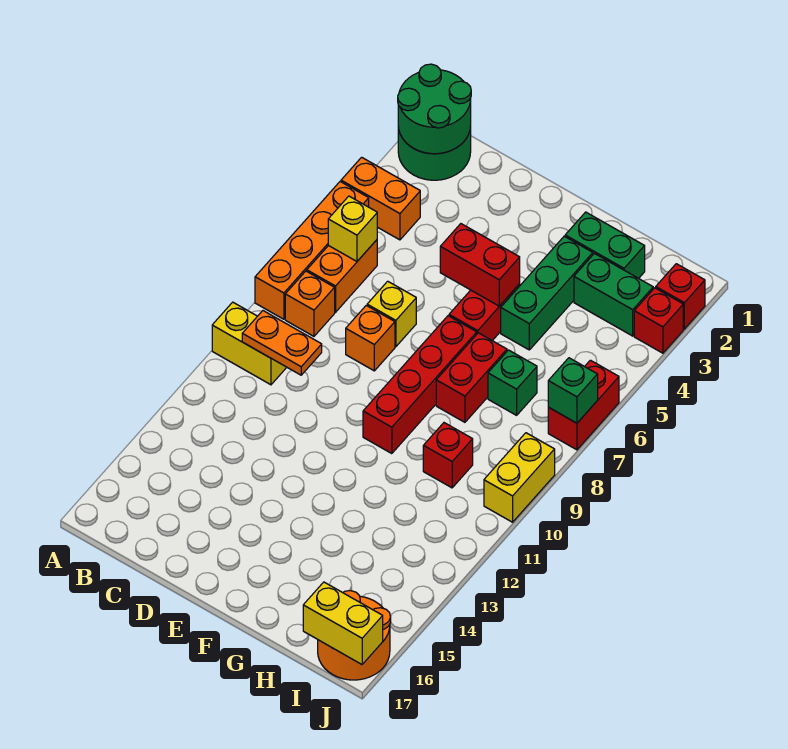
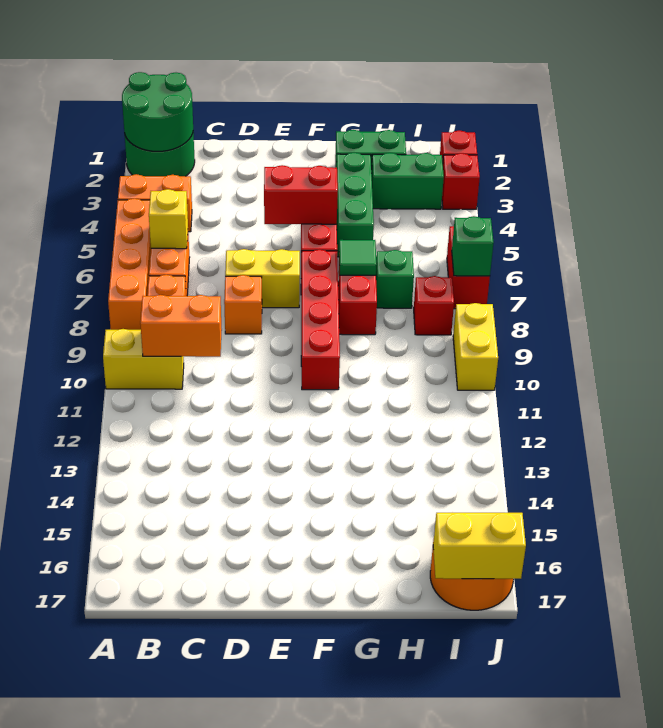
orange 1x2 plate [242,311,322,375] -> orange 1x2 brick [140,295,222,357]
yellow 1x1 brick [367,281,416,347] -> yellow 1x2 brick [225,249,300,308]
none -> green 1x1 tile [339,240,377,275]
red 1x1 brick [423,423,473,488] -> red 1x1 brick moved to [414,276,454,335]

